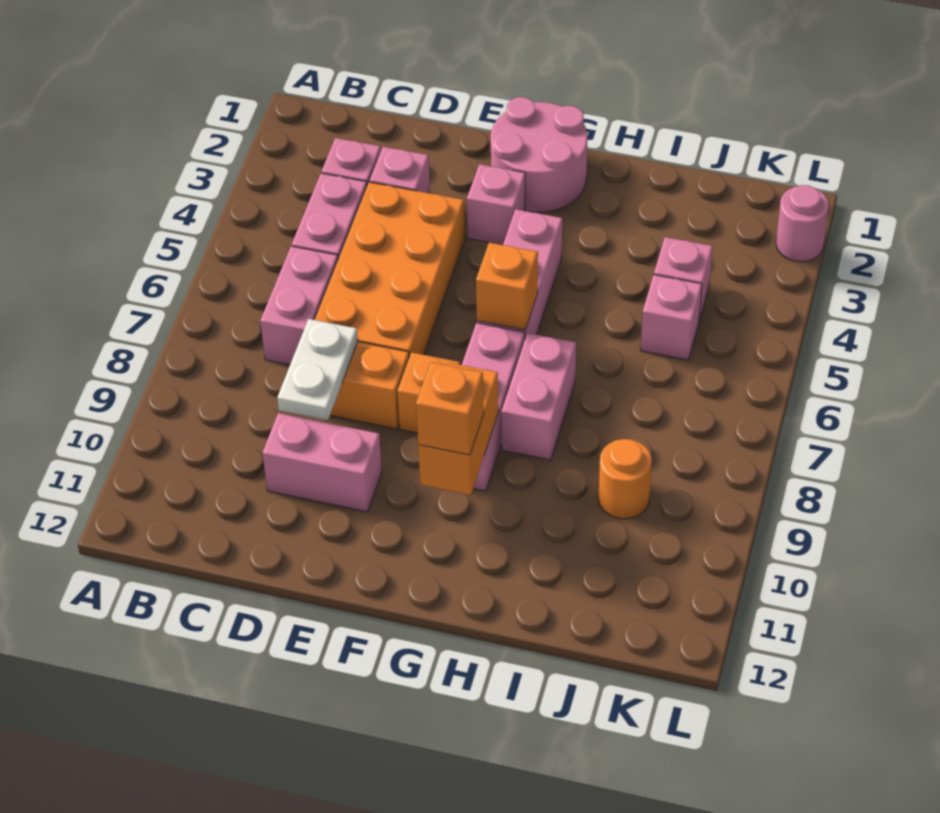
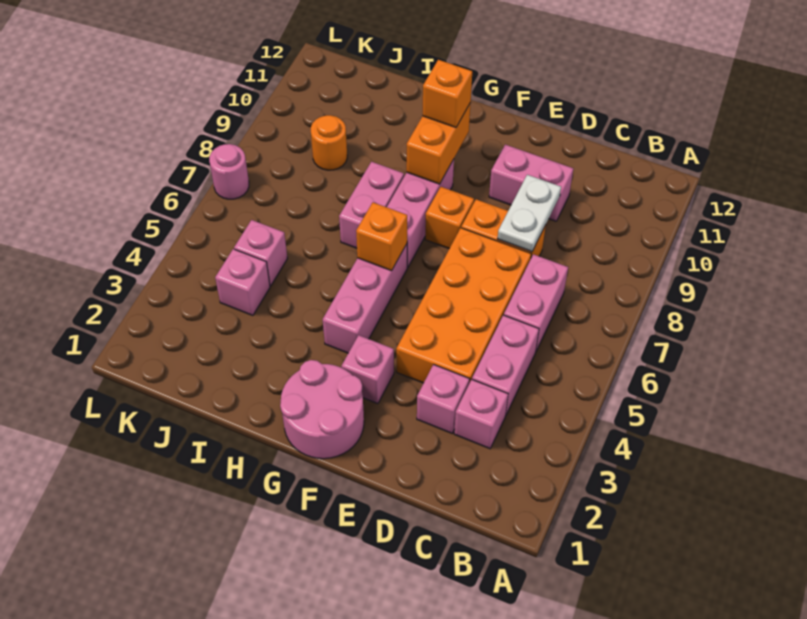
pink 1x1 round brick [776,185,829,262] -> pink 1x1 round brick moved to [209,144,249,199]

